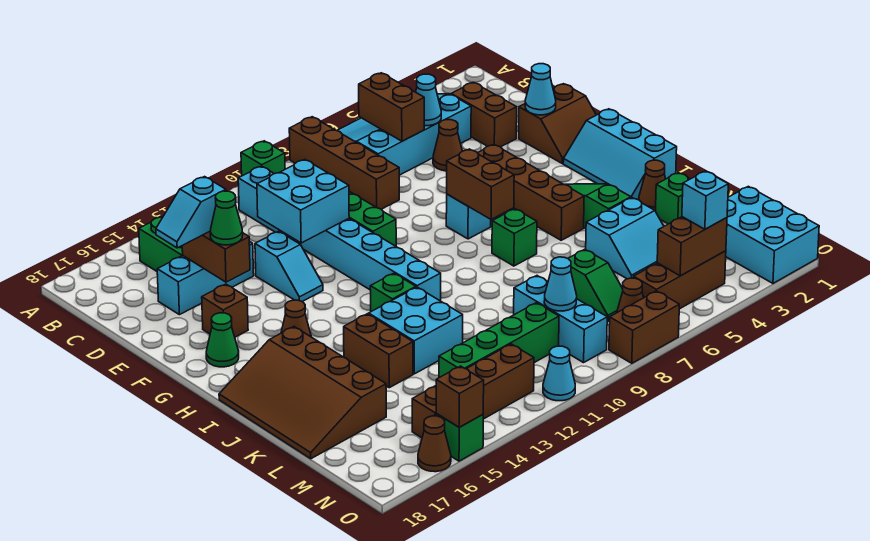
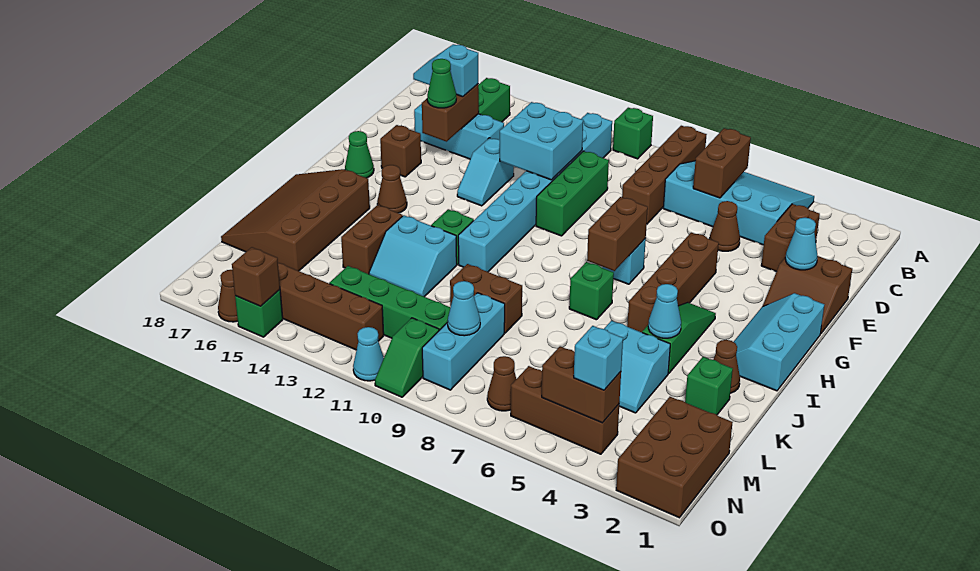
cyan 1x1 cone [416,74,441,126] -> cyan 1x1 cone moved to [648,284,681,338]
cyan 2x2 brick [369,287,463,374] -> cyan 2x2 slope [369,215,457,297]
green 1x2 slope [568,249,623,321] -> green 1x2 slope moved to [375,318,439,397]
cyan 2x3 brick [726,186,819,283] -> brown 2x3 brick [616,397,733,518]
brown 1x2 brick [609,291,679,363] -> brown 1x2 brick moved to [450,264,522,333]

